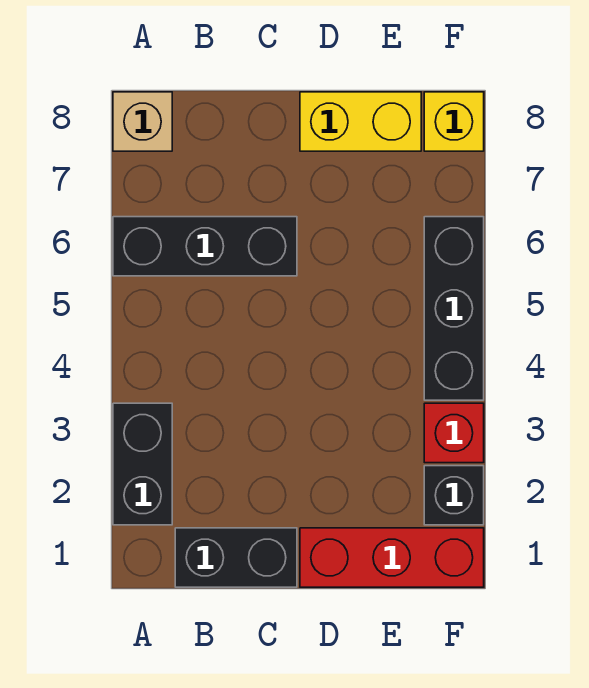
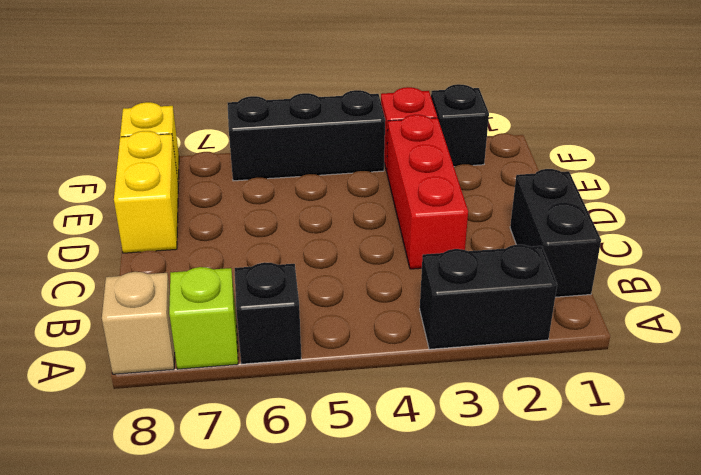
black 1x3 brick [113,217,297,276] -> black 1x1 brick [235,262,301,364]
none -> lime 1x1 brick [169,267,238,369]
red 1x3 brick [300,528,484,587] -> red 1x3 brick moved to [387,115,468,269]

